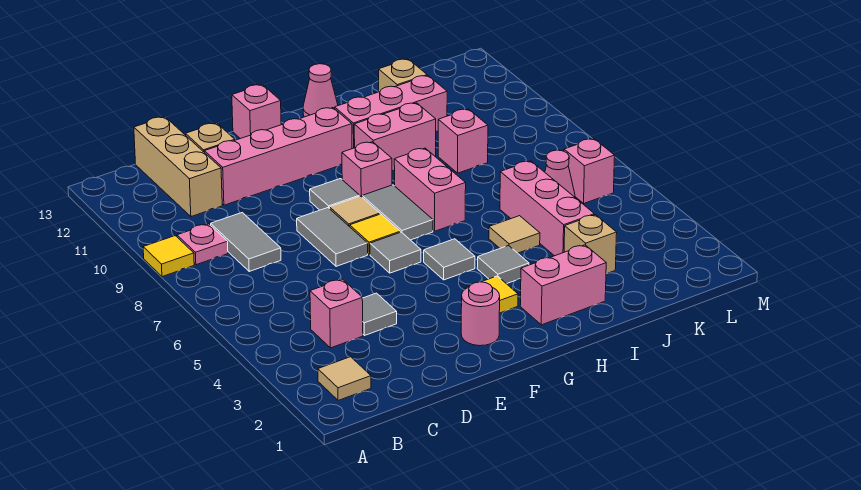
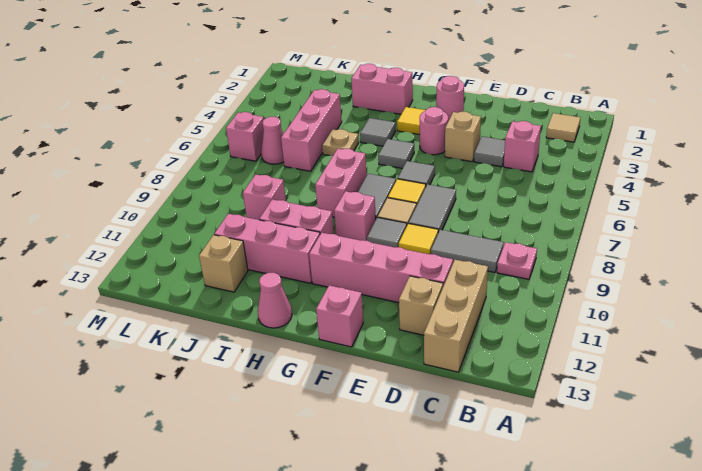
yellow 1x1 tile [143,236,194,277] -> yellow 1x1 tile moved to [399,223,438,254]
grey 1x2 tile [211,213,281,271] -> grey 1x2 tile turned to [431,230,504,272]
none -> pink 1x1 round brick [420,107,448,155]
tan 1x1 tile [489,216,540,253] -> tan 1x1 plate [322,129,359,156]
tan 1x1 brick [564,215,617,274] -> tan 1x1 brick moved to [445,112,481,162]

